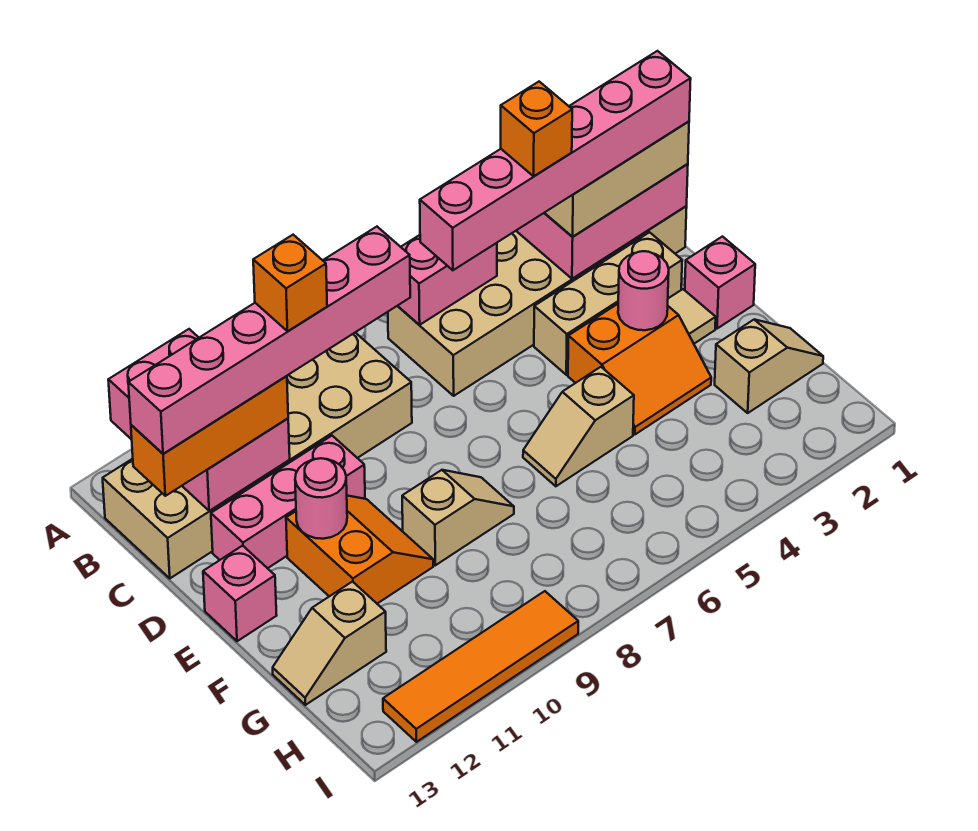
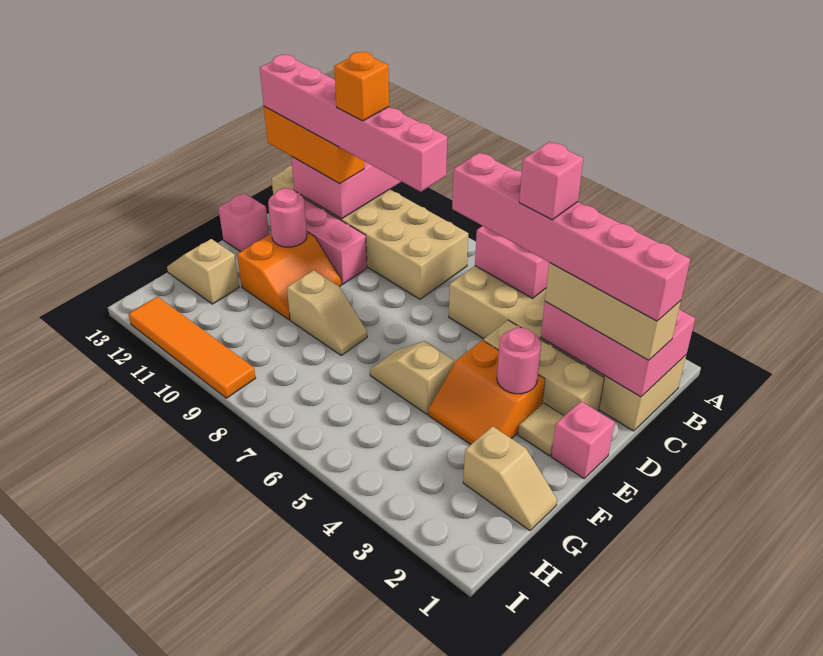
orange 1x1 brick [501,82,572,176] -> pink 1x1 brick [519,142,583,220]

